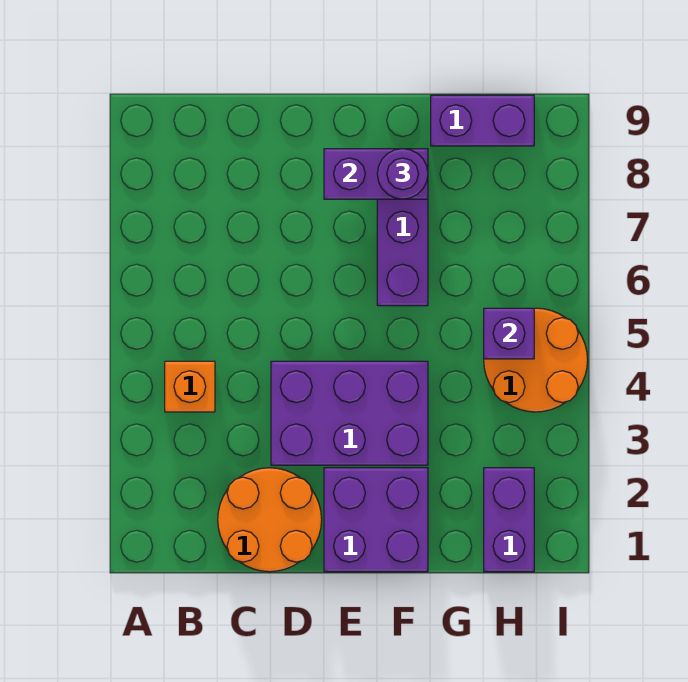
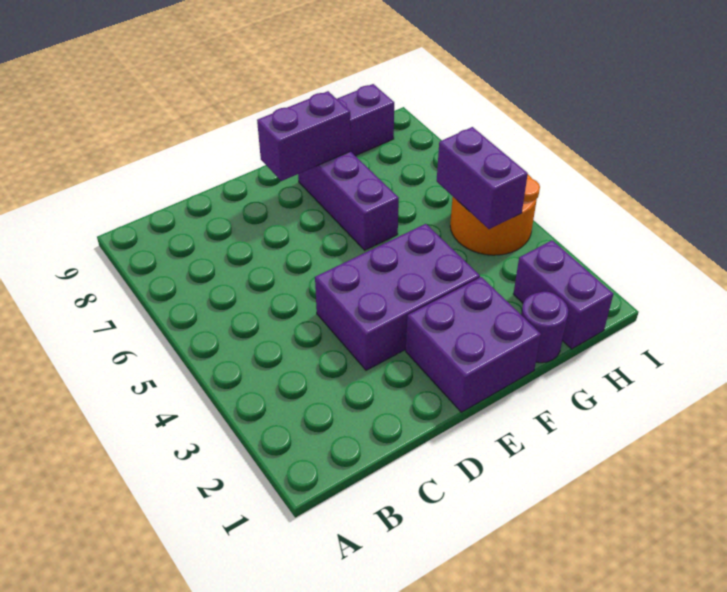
orange 1x1 brick [165,361,215,412] -> none
orange 2x2 round brick [218,468,322,572] -> none
purple 1x1 round brick [377,149,428,199] -> purple 1x1 round brick moved to [521,292,568,363]
purple 1x1 brick [484,308,534,359] -> purple 1x2 brick [437,127,528,229]

